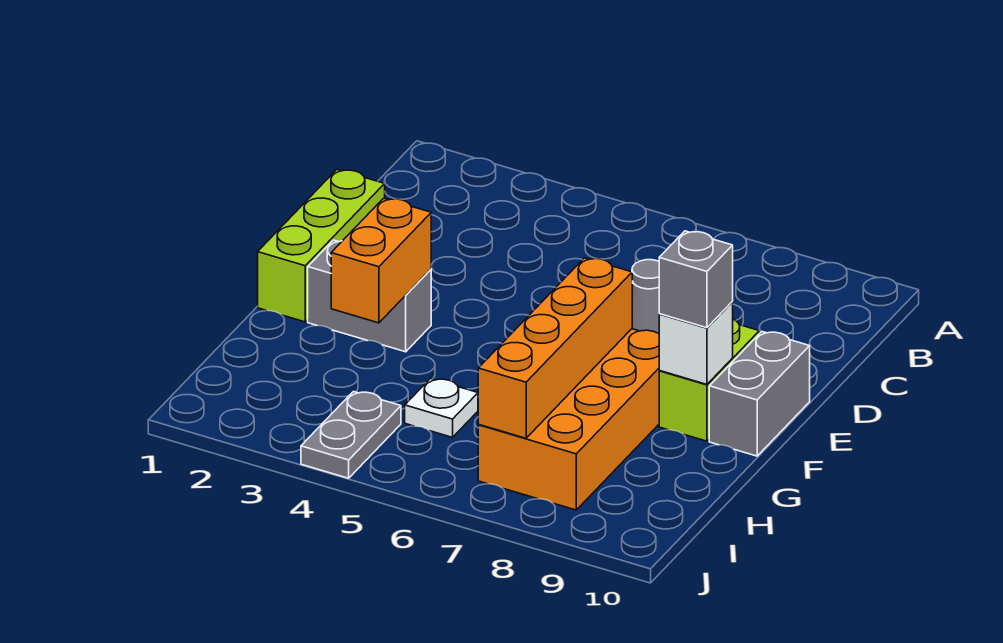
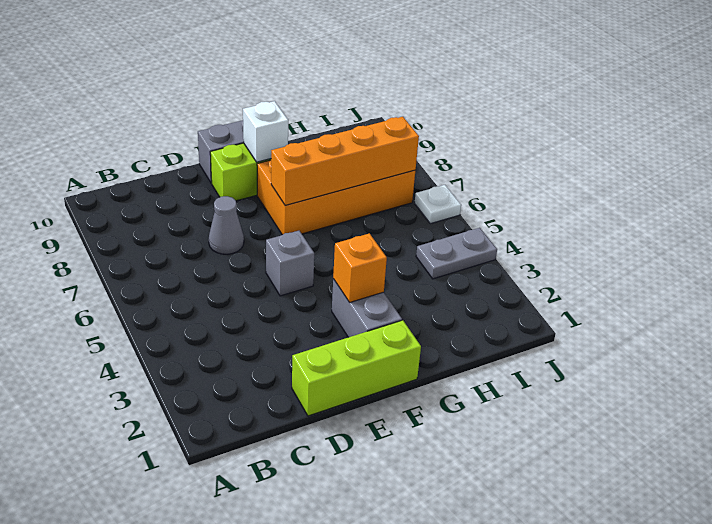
orange 1x2 brick [331,198,431,323] -> orange 1x1 brick [333,233,387,302]
grey 1x1 brick [659,231,733,328] -> grey 1x1 brick moved to [266,231,314,296]
white 1x1 plate [405,379,478,437] -> white 1x1 plate moved to [415,185,461,224]

